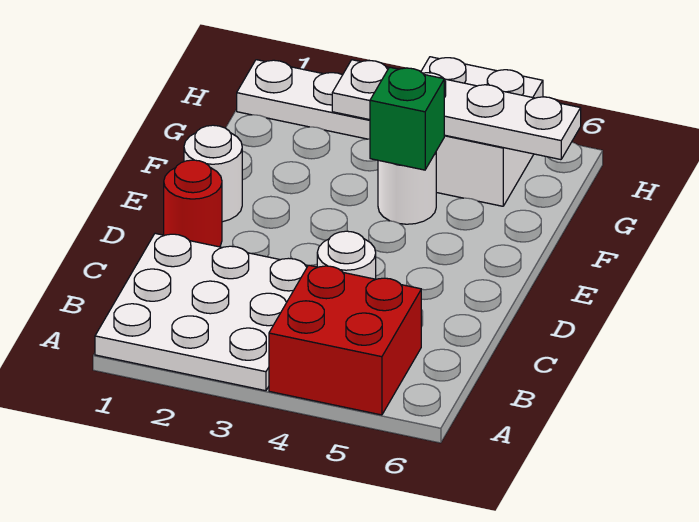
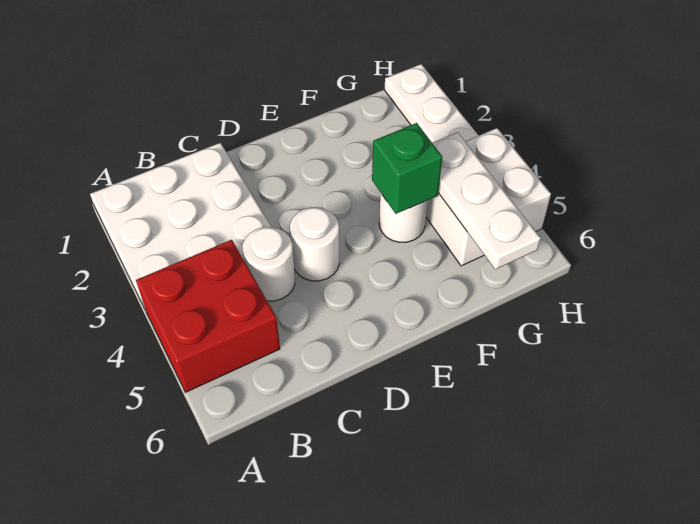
red 1x1 round brick [164,160,222,247] -> none
white 1x1 round brick [184,125,242,222] -> white 1x1 round brick moved to [290,207,339,281]
white 1x4 plate [332,60,581,160] -> white 1x3 plate [433,132,541,269]

